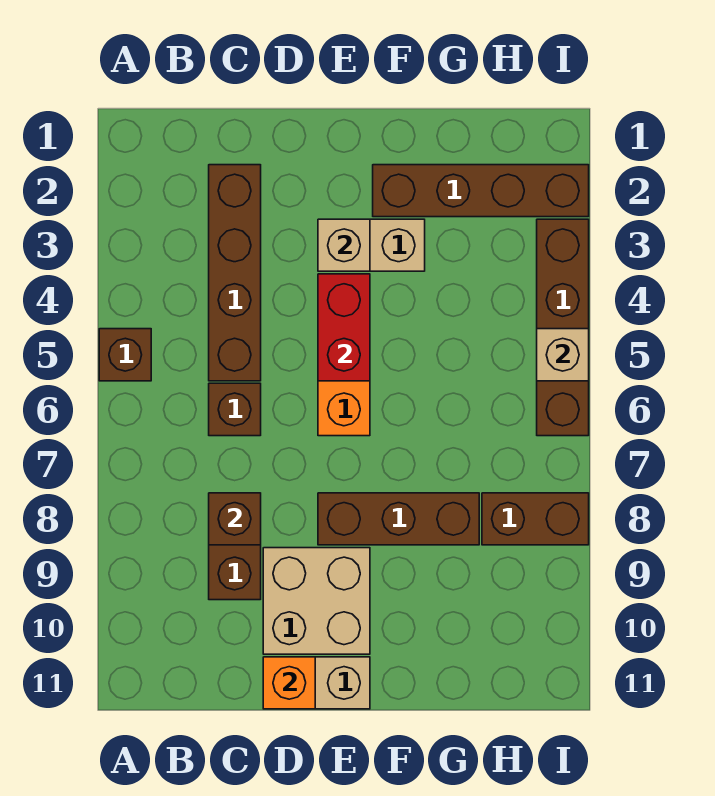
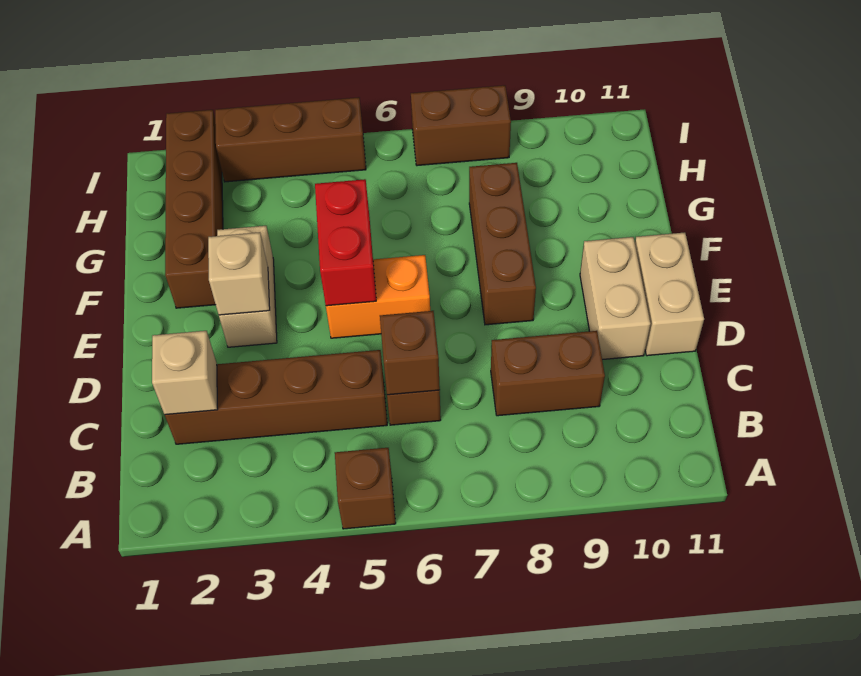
brown 1x1 brick [209,493,261,545] -> brown 1x1 brick moved to [380,311,440,395]
tan 2x2 brick [263,548,370,654] -> tan 1x2 brick [580,237,650,360]
orange 1x1 brick [263,657,315,709] -> none
red 1x2 brick [318,274,370,381] -> red 1x2 brick turned to [315,179,376,306]
brown 1x2 brick [482,493,589,545] -> brown 1x2 brick turned to [411,85,511,166]
brown 1x4 brick [537,219,589,436] -> brown 1x3 brick [215,97,366,182]
tan 1x1 brick [537,329,589,381] -> tan 1x1 brick moved to [152,331,218,415]

